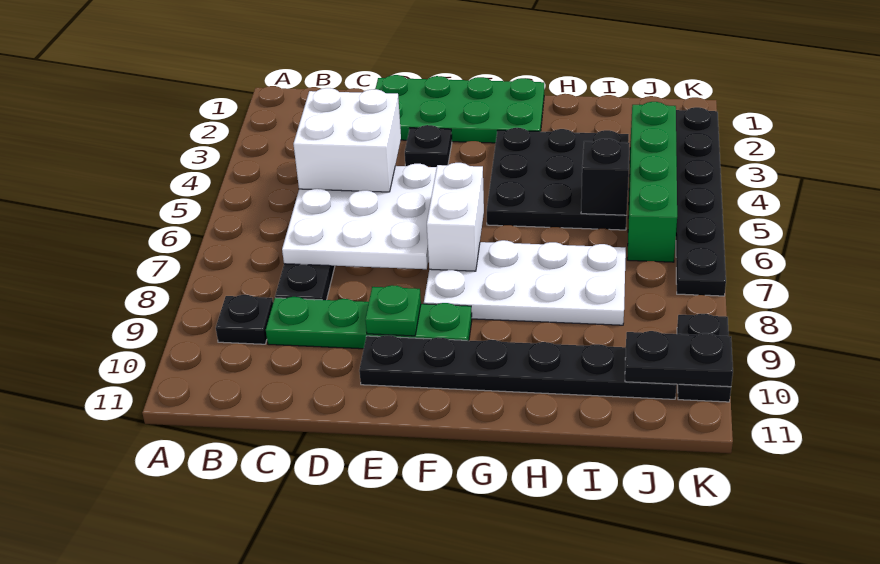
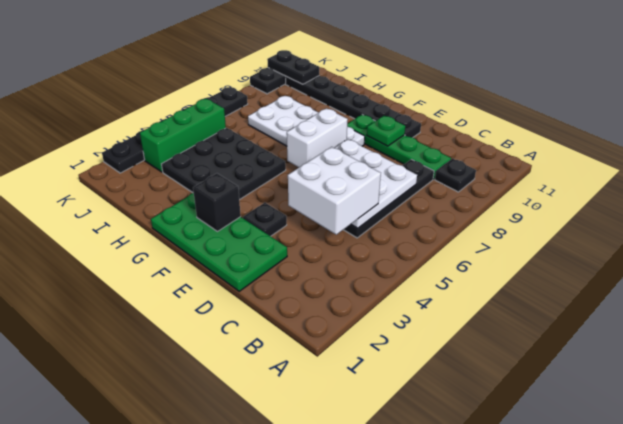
black 1x1 brick [581,139,630,215] -> black 1x1 brick moved to [193,173,241,231]
green 1x4 brick [627,102,677,262] -> green 1x3 brick [140,99,226,172]

